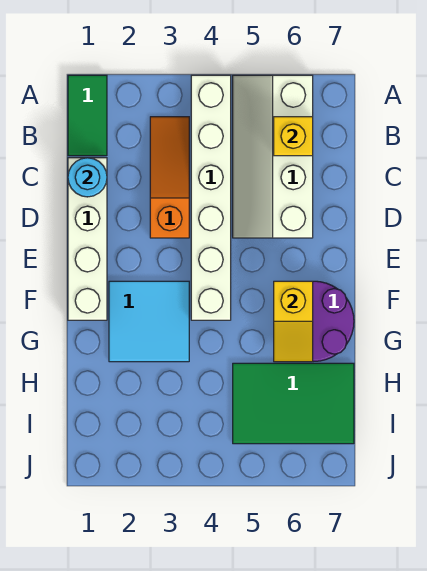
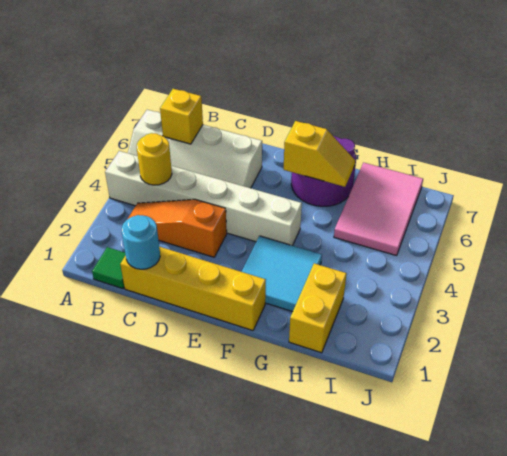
green 1x2 tile [68,75,107,156] -> green 1x1 tile [92,247,126,289]
none -> yellow 1x1 round brick [137,133,172,185]
white 1x4 brick [68,158,107,320] -> yellow 1x4 brick [120,247,266,331]
none -> yellow 1x2 brick [289,263,347,353]
green 2x3 tile [233,363,354,444] -> pink 2x3 tile [334,163,423,256]

